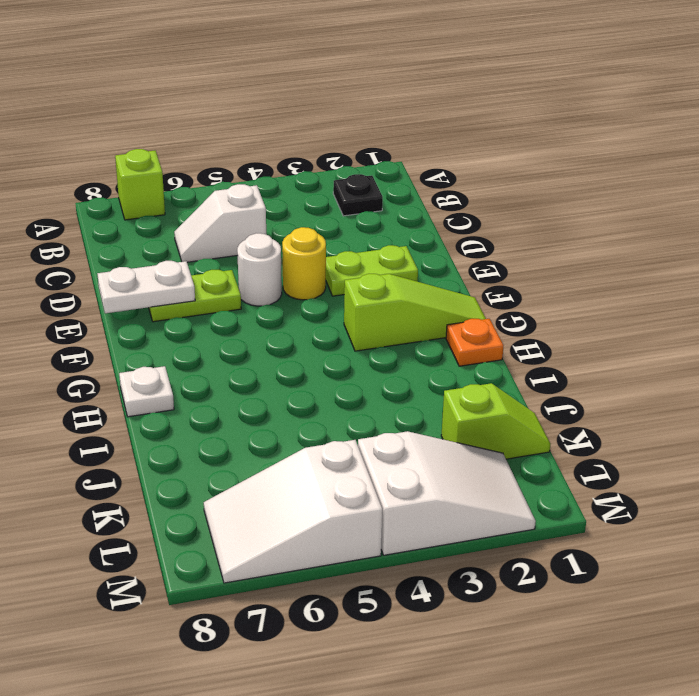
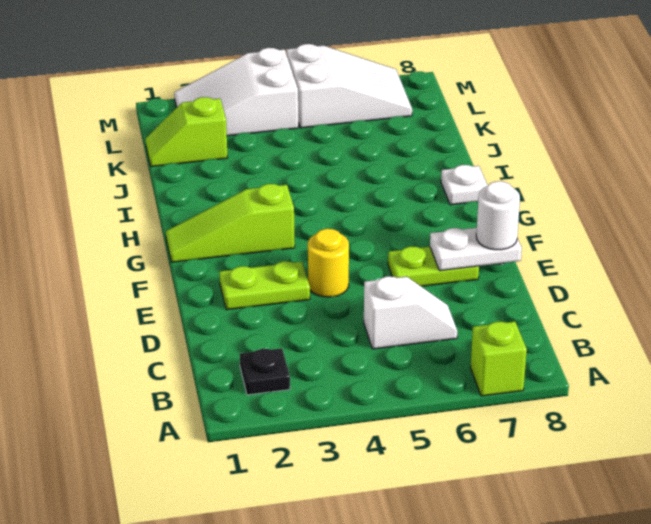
white 1x1 round brick [237,233,282,306] -> white 1x1 round brick moved to [476,181,520,250]
orange 1x1 plate [446,319,504,366] -> none

